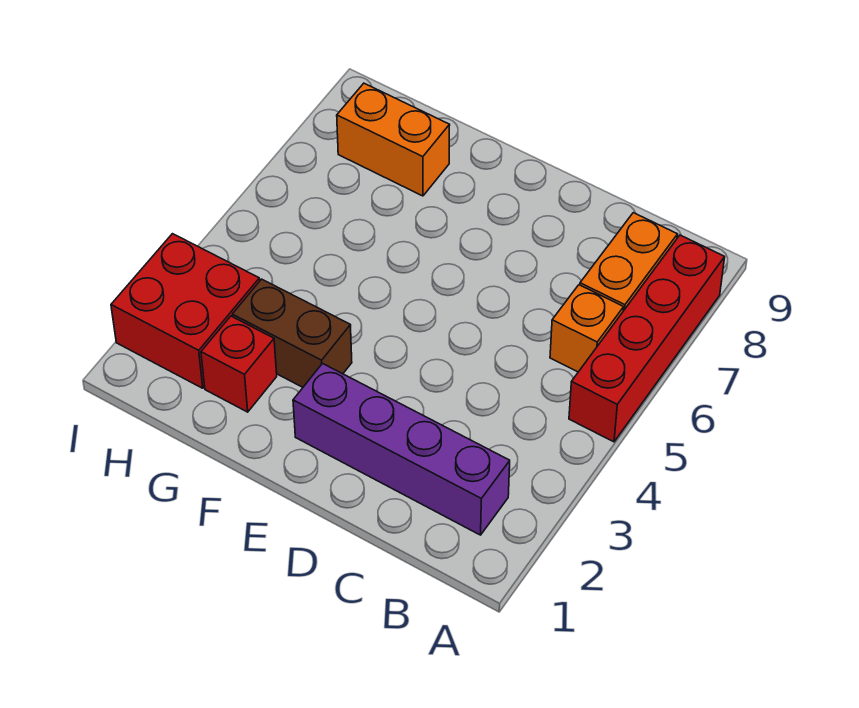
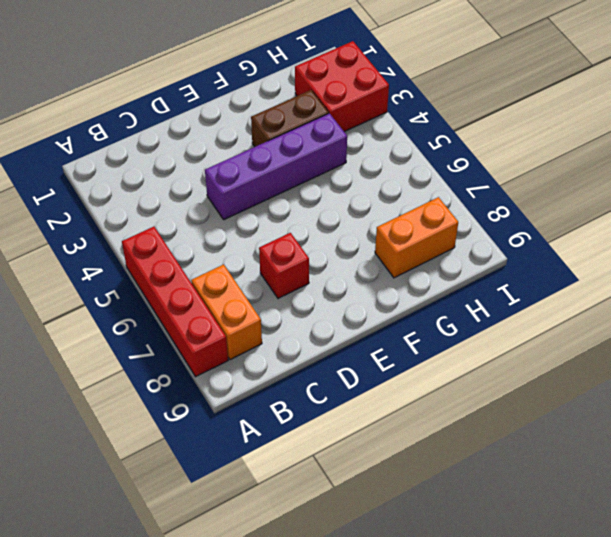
purple 1x4 brick [293,364,510,535] -> purple 1x4 brick moved to [205,113,347,220]
orange 1x1 brick [550,285,624,372] -> none
red 1x1 brick [201,316,277,412] -> red 1x1 brick moved to [259,233,309,298]

